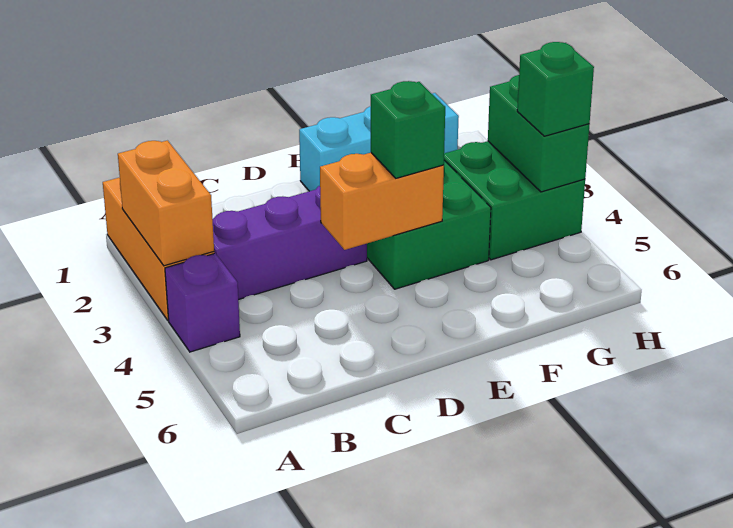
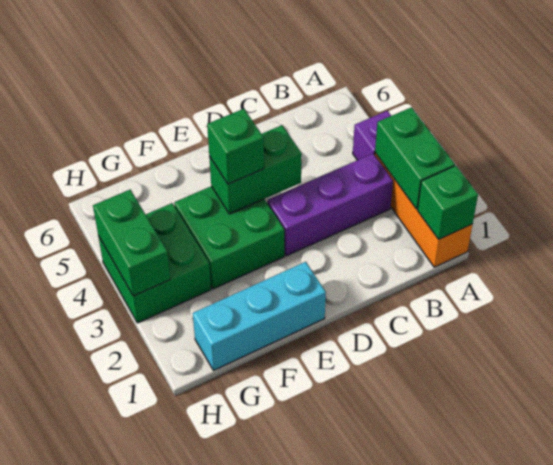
orange 1x2 brick [118,141,214,266] -> green 1x2 brick [375,107,455,209]
orange 1x2 brick [320,153,444,250] -> green 1x2 brick [209,125,302,214]
green 1x1 brick [517,42,594,136] -> green 1x1 brick moved to [417,166,478,239]

